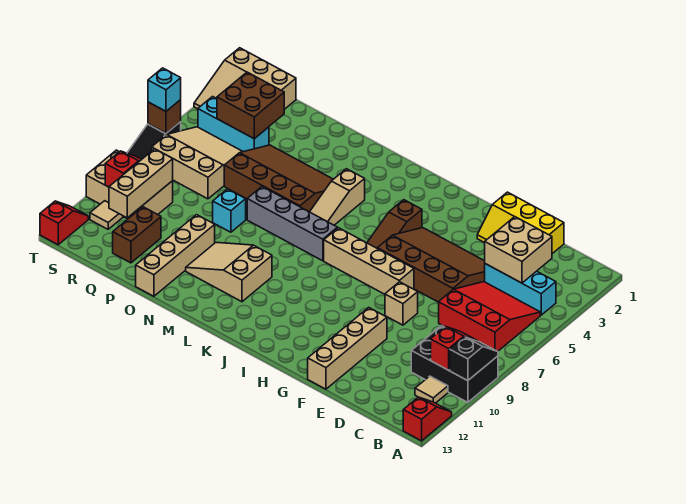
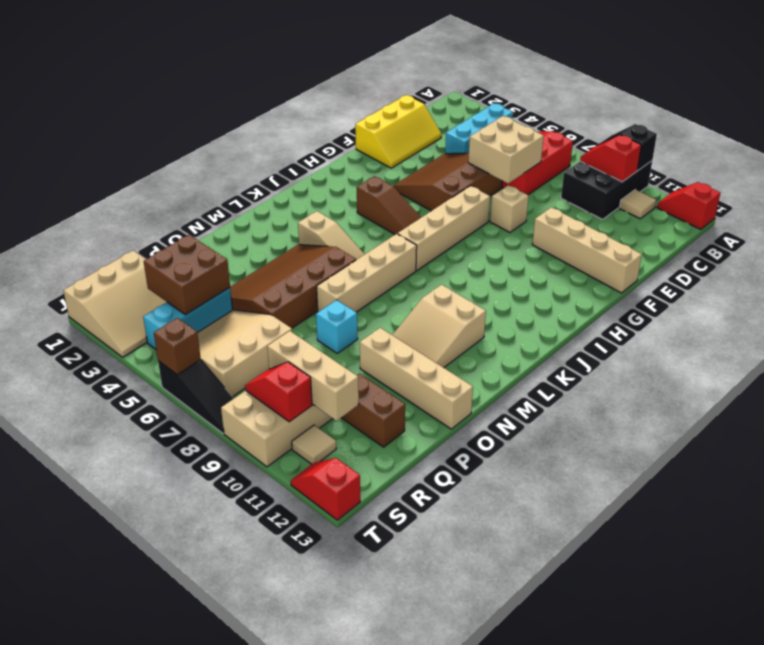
tan 2x2 brick [485,217,552,283] -> tan 2x2 brick moved to [468,116,544,183]
brown 3x4 slope [377,228,485,302] -> brown 3x3 slope [393,153,502,211]
grey 1x4 brick [247,187,338,261] -> tan 1x4 brick [317,234,417,312]
cyan 1x1 brick [148,68,181,111] -> none

